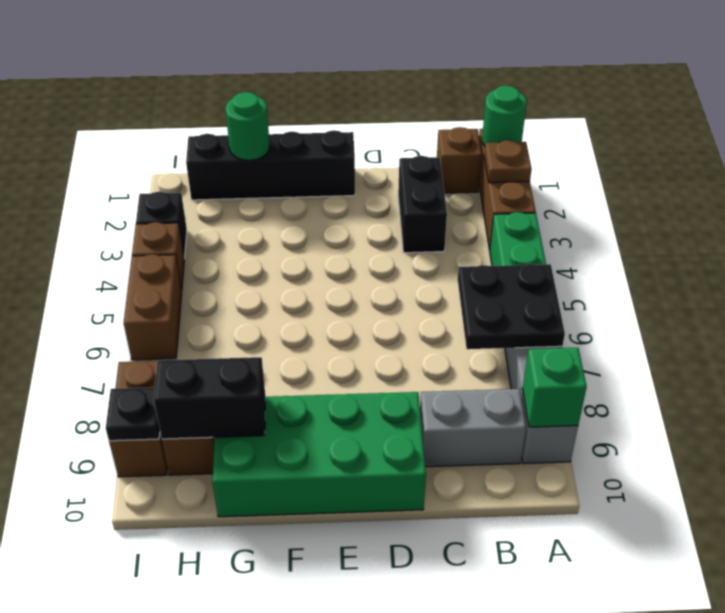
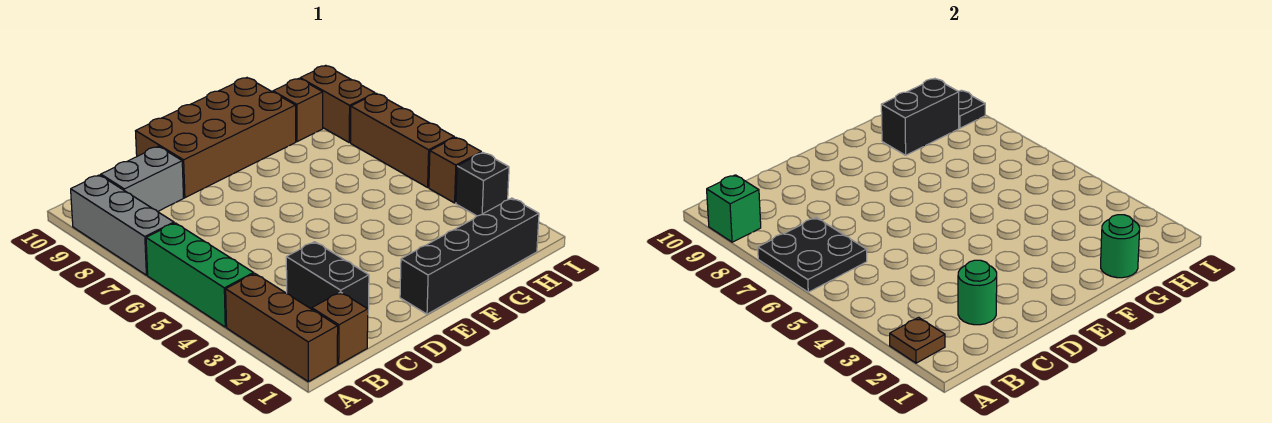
green 1x1 round brick [482,86,527,146] -> green 1x1 round brick moved to [958,260,997,325]
green 2x4 brick [212,392,426,517] -> brown 2x4 brick [136,78,296,198]
brown 1x2 brick [124,254,182,360] -> brown 1x3 brick [351,94,454,187]

